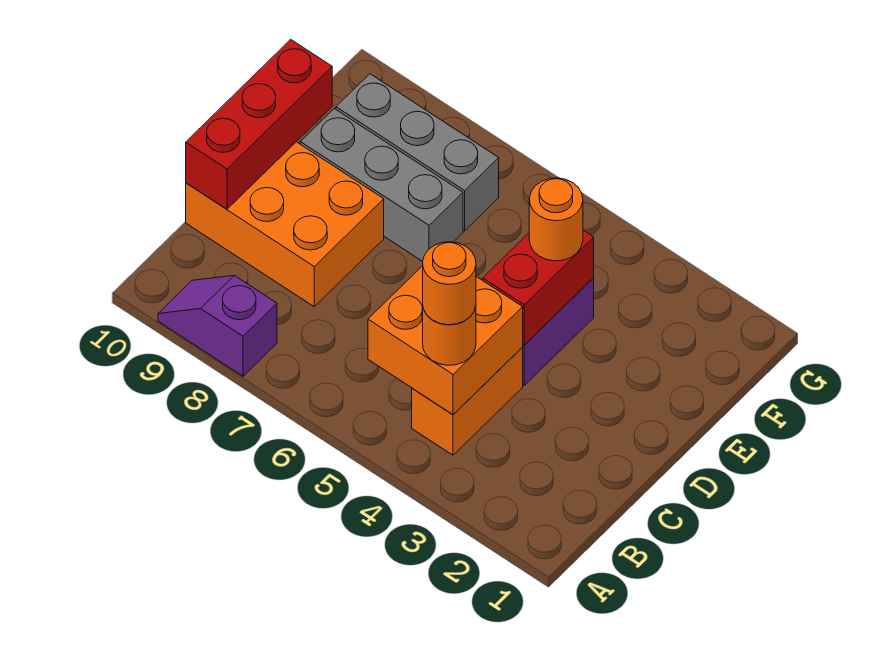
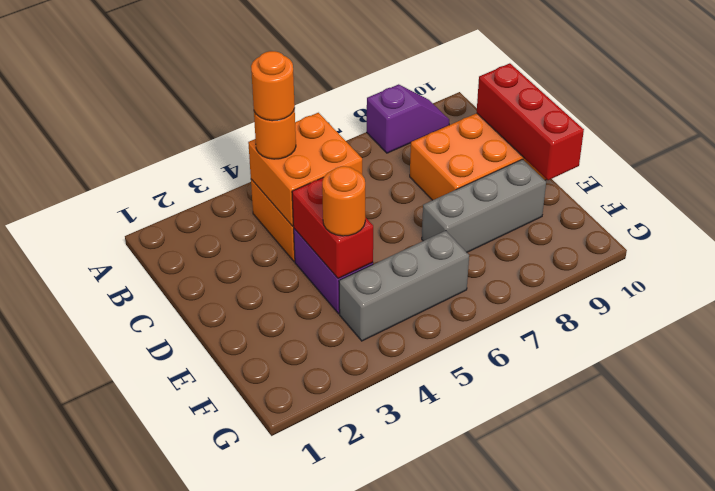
grey 1x3 brick [336,74,499,231] -> grey 1x3 brick moved to [339,231,469,341]

